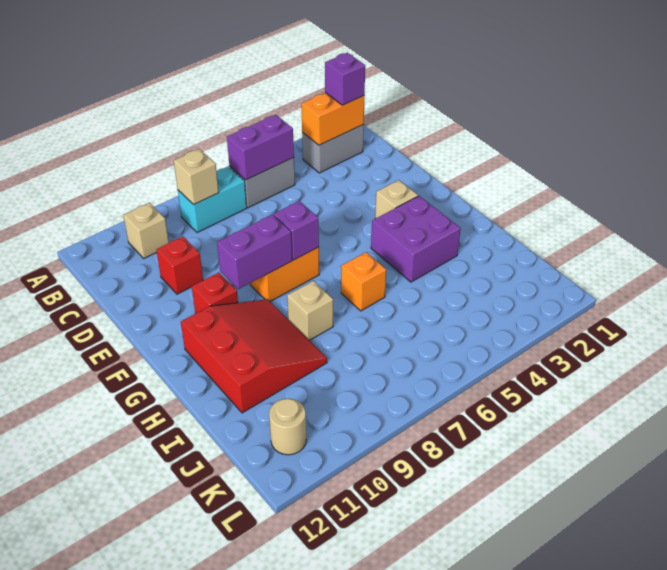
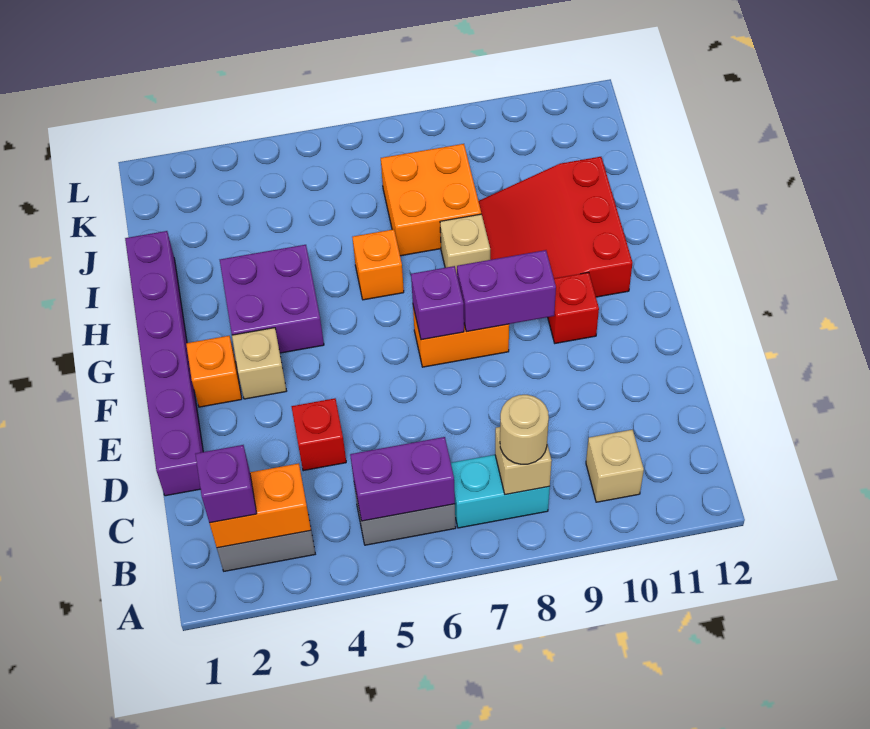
none -> purple 1x6 brick [125,231,203,496]
red 1x1 brick [156,237,203,294] -> red 1x1 brick moved to [291,398,346,471]
none -> orange 1x1 brick [186,336,242,407]
none -> orange 2x2 brick [381,144,481,256]
tan 1x1 round brick [269,399,306,455] -> tan 1x1 round brick moved to [500,395,549,464]

